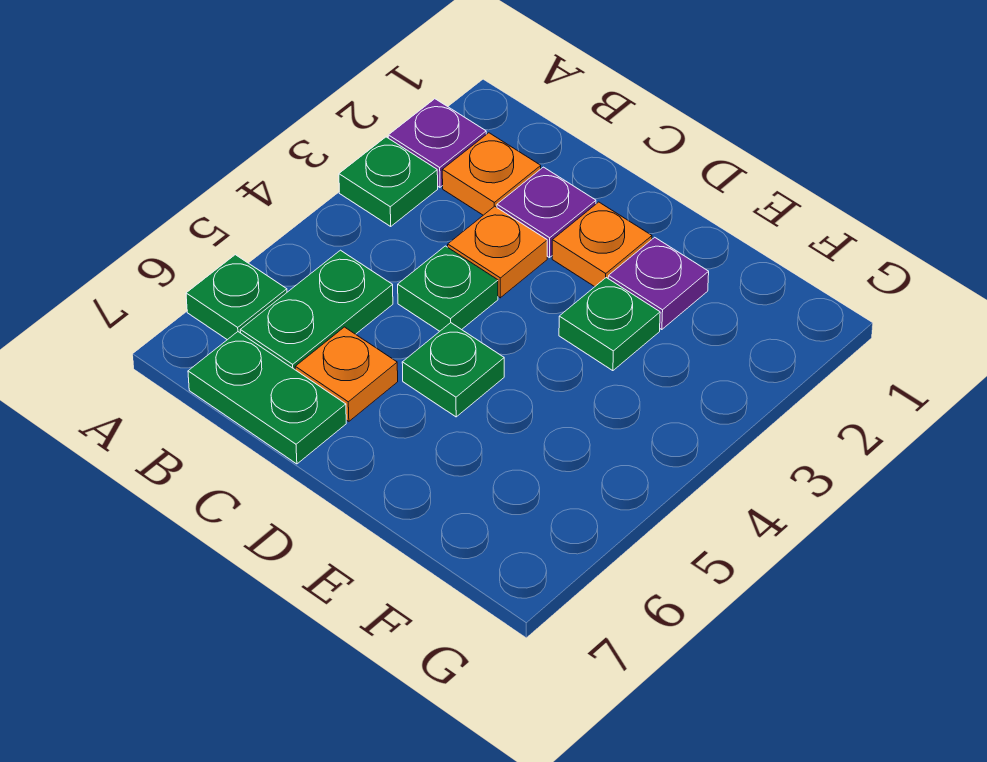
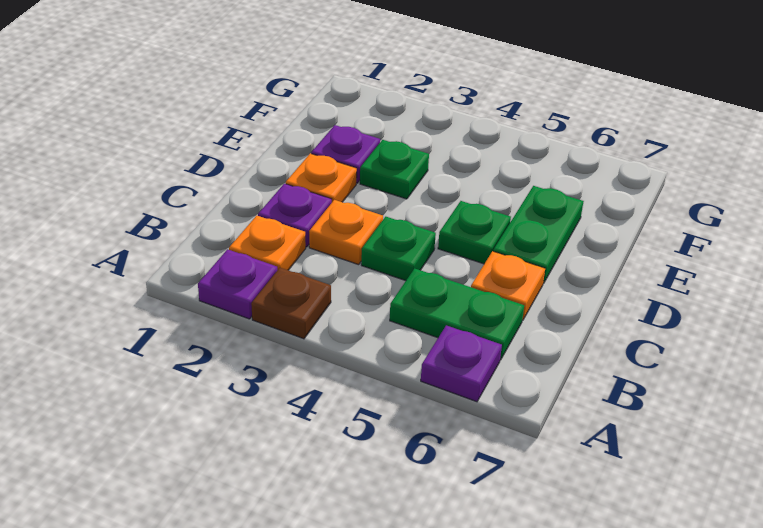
green 1x1 plate [339,137,438,226] -> brown 1x1 plate [251,268,331,339]
green 1x1 plate [186,255,287,340] -> purple 1x1 plate [421,325,502,402]
green 1x2 plate [188,332,346,464] -> green 1x2 plate moved to [493,186,584,283]

